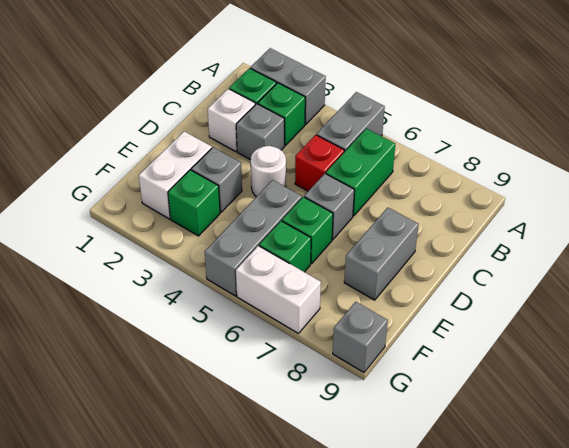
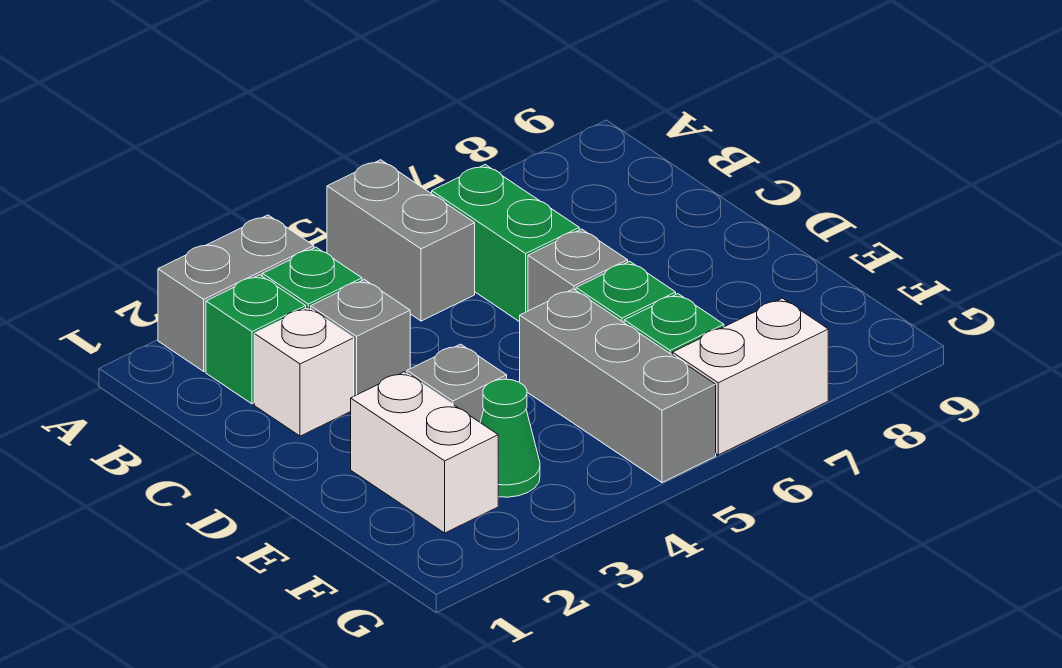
red 1x1 brick [295,135,344,191] -> none
white 1x1 round brick [251,146,286,197] -> none
grey 1x2 brick [344,208,418,300] -> none
green 1x1 brick [168,170,220,236] -> green 1x1 cone [480,379,540,497]
grey 1x1 brick [333,302,388,372] -> none

